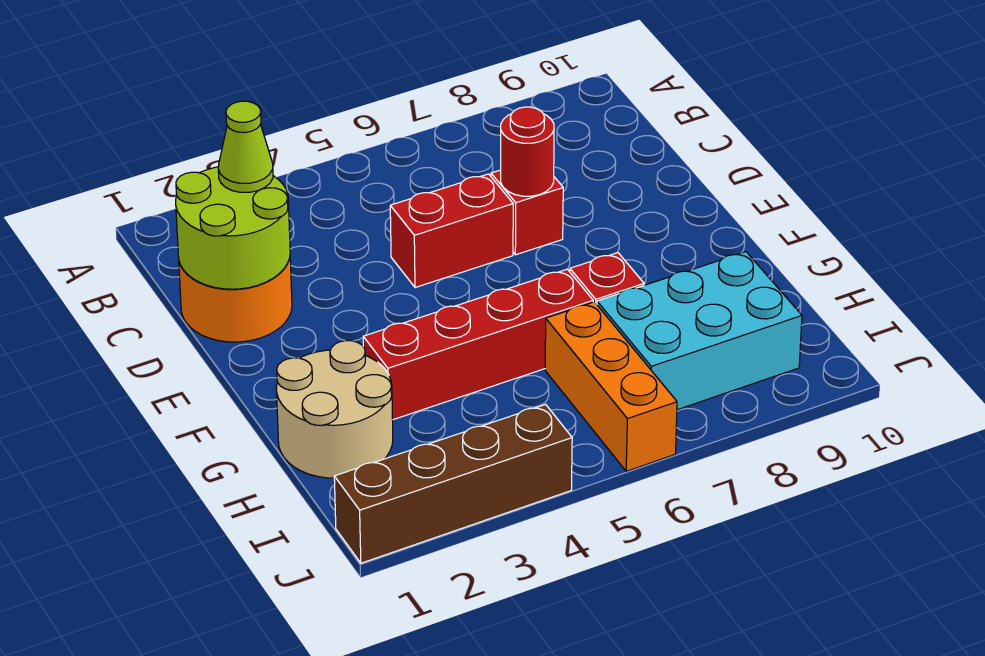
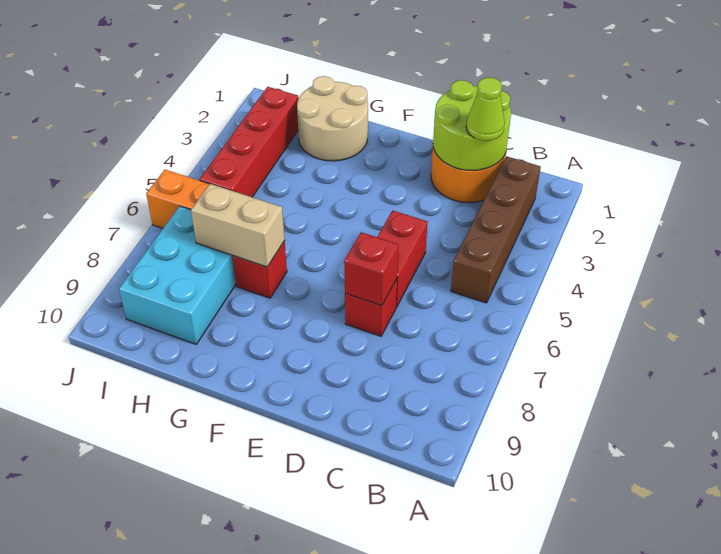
red 1x1 round brick [501,107,554,196] -> red 1x1 brick [344,232,399,306]
red 1x4 brick [363,269,593,420] -> red 1x4 brick moved to [200,87,299,197]
none -> tan 1x2 brick [191,184,285,267]
brown 1x4 brick [334,404,572,563] -> brown 1x4 brick moved to [451,156,541,303]

